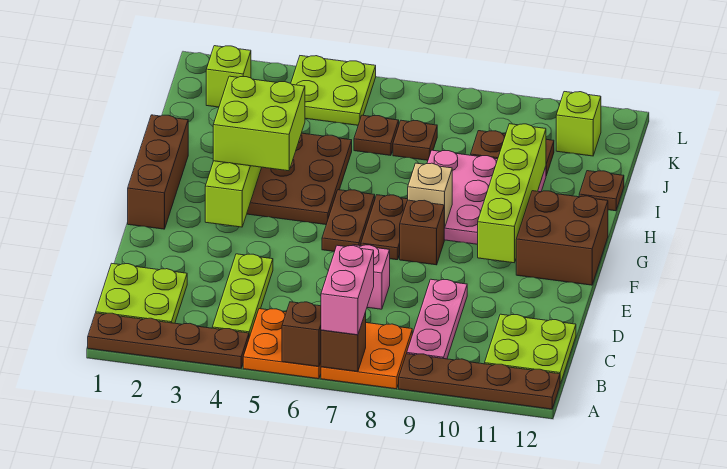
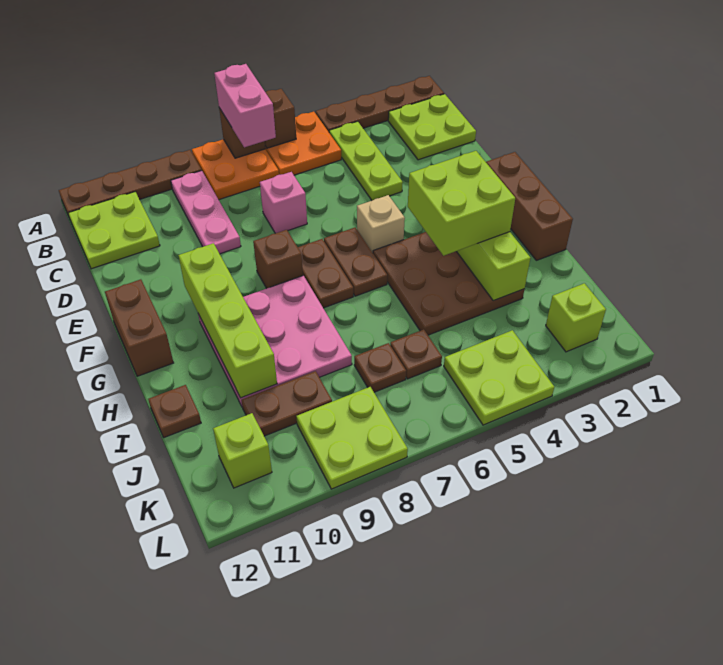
brown 2x2 brick [516,191,608,285] -> brown 1x2 brick [105,279,174,376]
tan 1x1 brick [408,163,452,228] -> tan 1x1 brick moved to [357,195,405,253]
none -> lime 2x2 plate [296,387,408,489]

